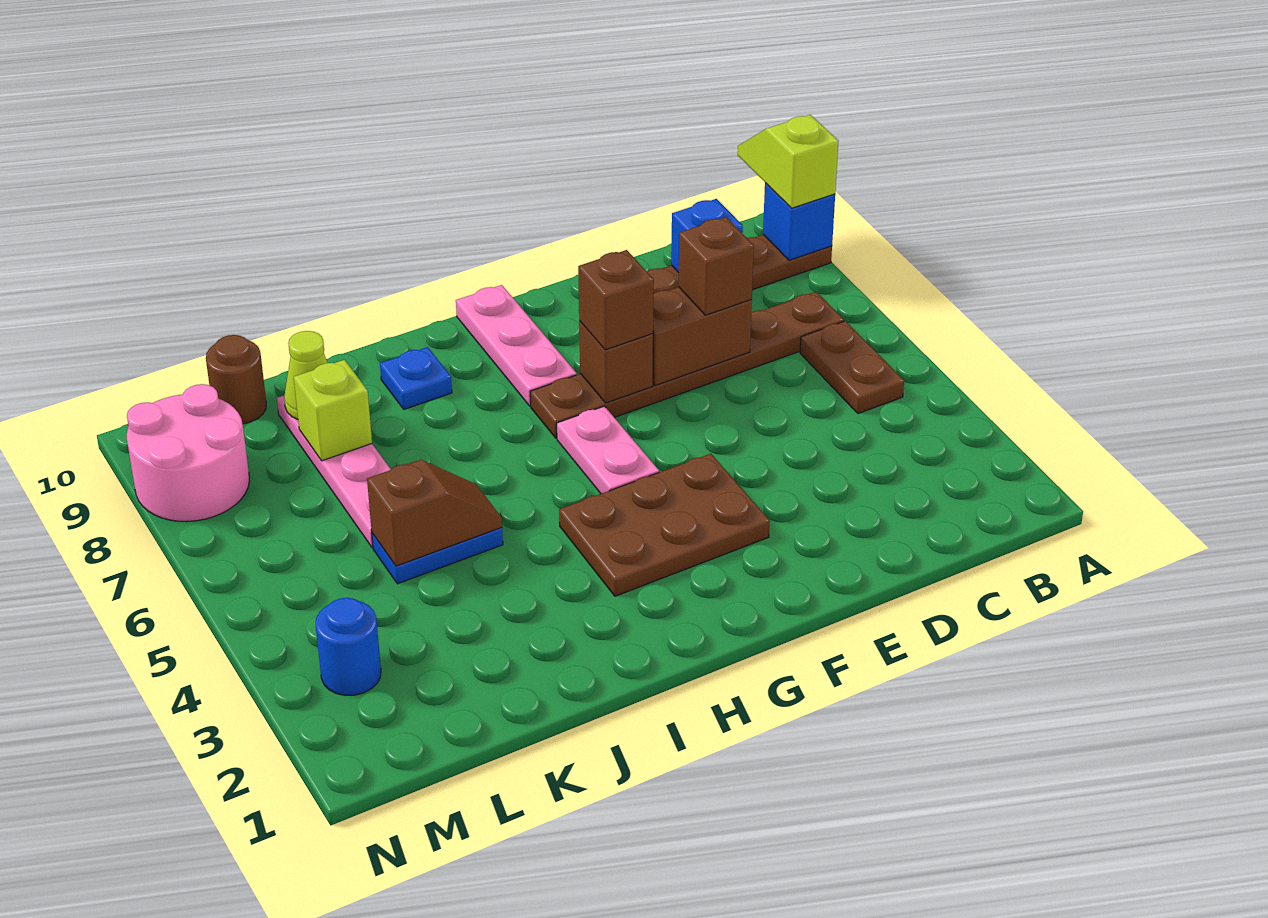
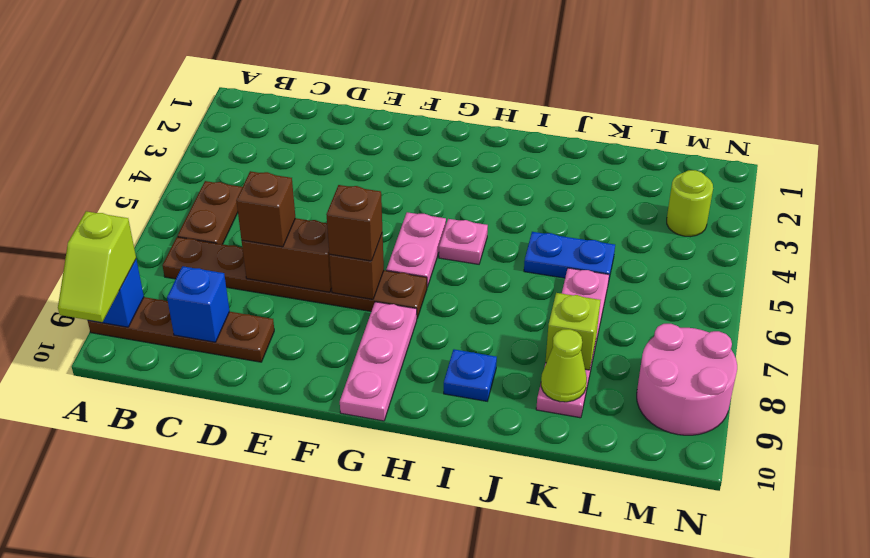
brown 2x3 plate [559,454,770,596] -> none
none -> pink 1x1 plate [439,219,488,264]
brown 1x2 slope [367,460,502,566] -> none
brown 1x1 round brick [206,335,266,424] -> none
blue 1x1 round brick [316,598,381,695] -> lime 1x1 round brick [667,170,713,237]

